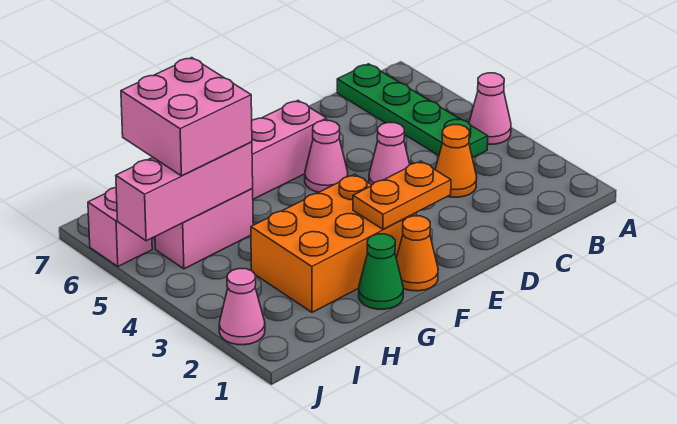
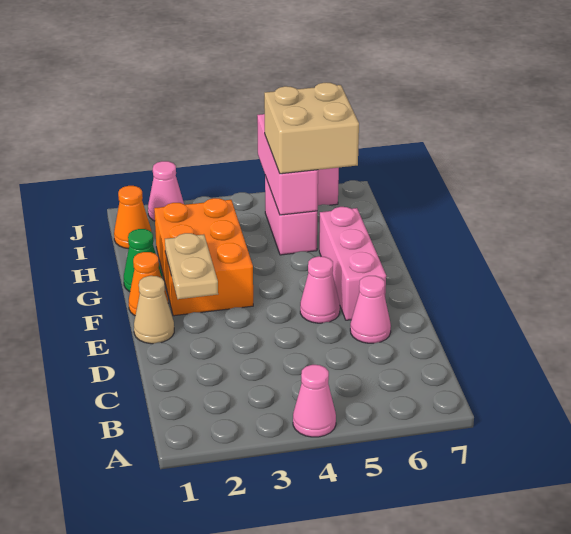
green 1x4 plate [337,64,488,158] -> none
orange 1x1 cone [435,125,477,197] -> orange 1x1 cone moved to [114,186,151,249]
pink 1x1 cone [369,123,410,185] -> pink 1x1 cone moved to [350,276,391,343]
none -> tan 1x1 cone [134,276,174,344]
orange 1x2 plate [353,161,451,229] -> tan 1x2 plate [165,233,218,299]
pink 2x2 brick [121,58,252,176] -> tan 2x2 brick [264,83,359,174]

